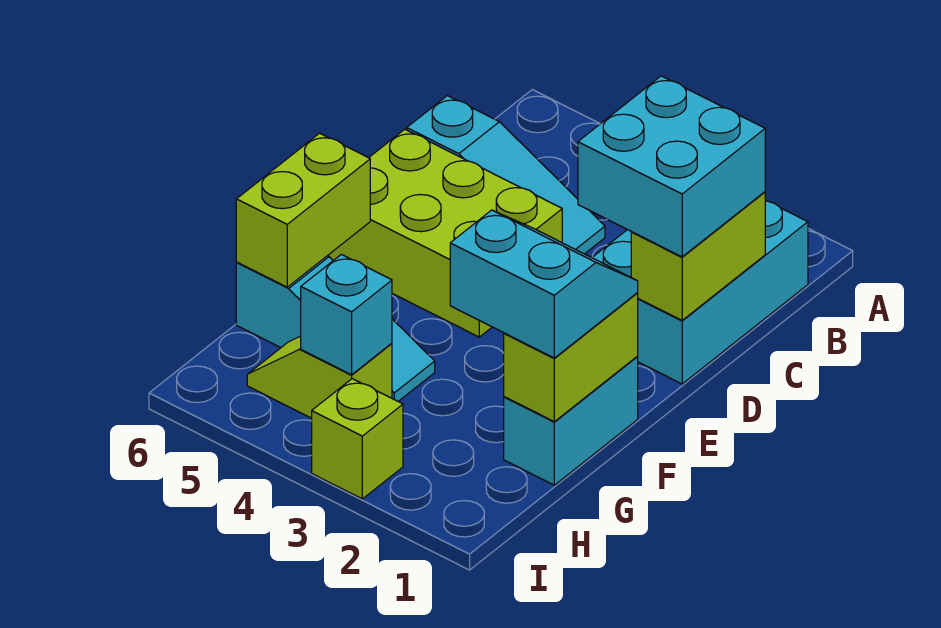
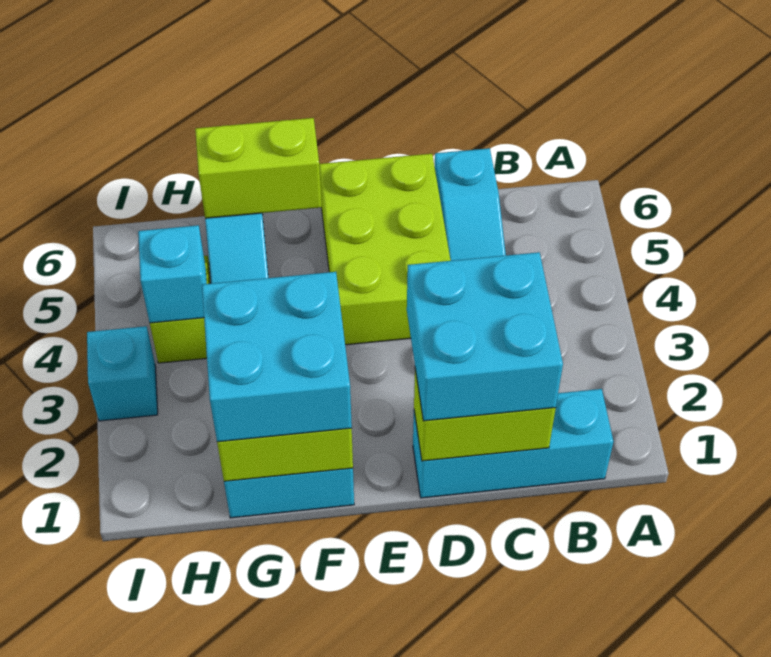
cyan 2x3 brick [592,200,808,384] -> cyan 1x3 brick [413,389,614,498]
cyan 2x2 slope [450,210,638,358] -> cyan 2x2 brick [202,272,352,442]
lime 1x1 brick [312,379,403,499] -> cyan 1x1 brick [87,326,158,421]

